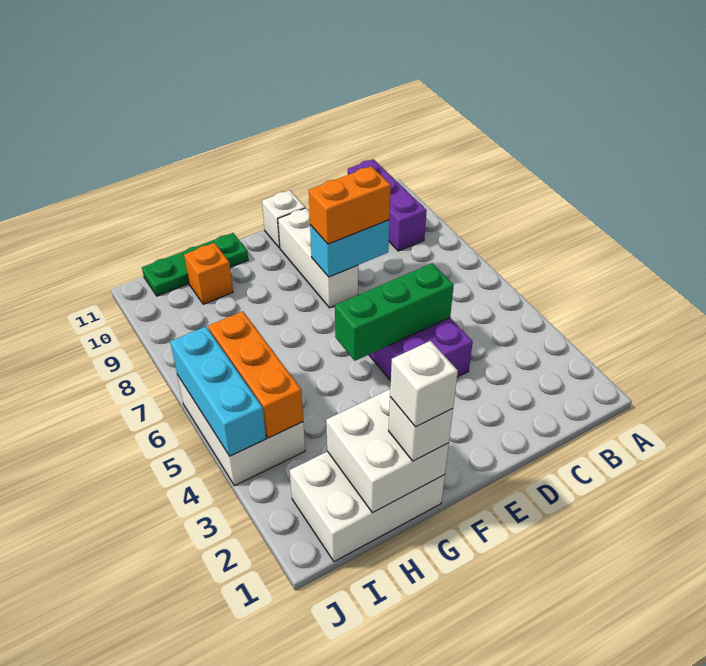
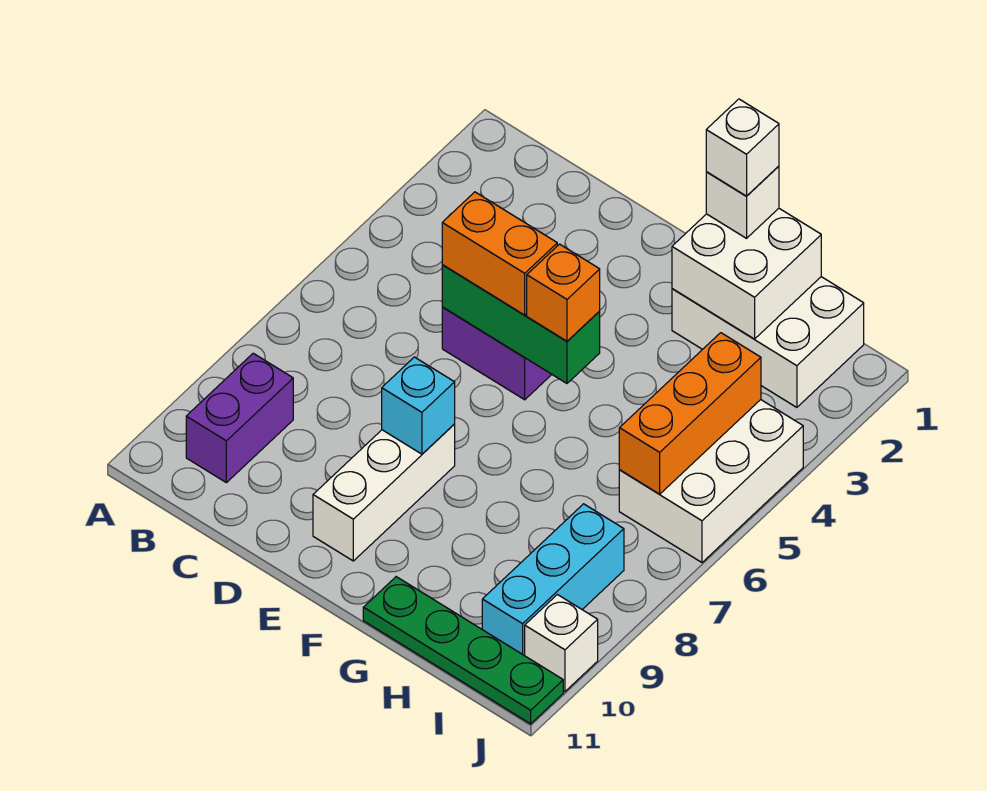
purple 1x3 brick [348,159,427,251] -> purple 1x2 brick [186,353,293,483]
cyan 1x2 brick [310,220,389,277] -> cyan 1x1 brick [382,357,455,454]
orange 1x2 brick [309,166,391,244] -> orange 1x2 brick moved to [442,192,557,315]
white 1x1 brick [262,190,305,248] -> white 1x1 brick moved to [525,595,598,692]
green 1x3 plate [142,233,248,296] -> green 1x4 plate [363,577,563,724]
orange 1x1 brick [184,243,233,304] -> orange 1x1 brick moved to [527,244,600,341]
cyan 1x3 brick [170,327,266,456] -> cyan 1x3 brick moved to [482,504,624,656]

